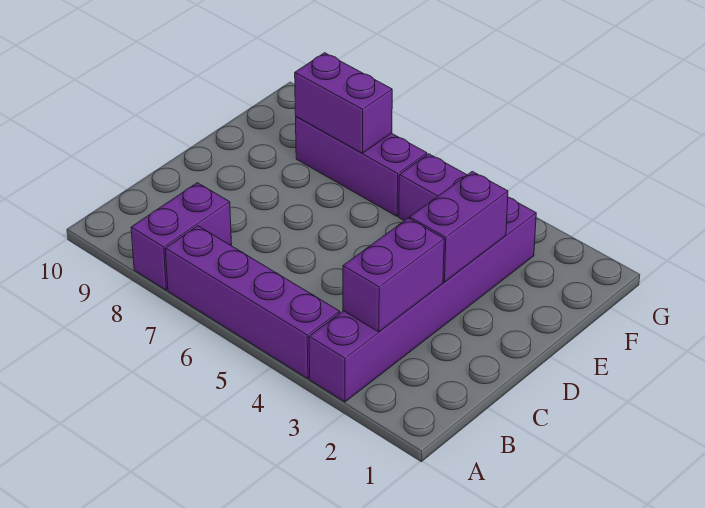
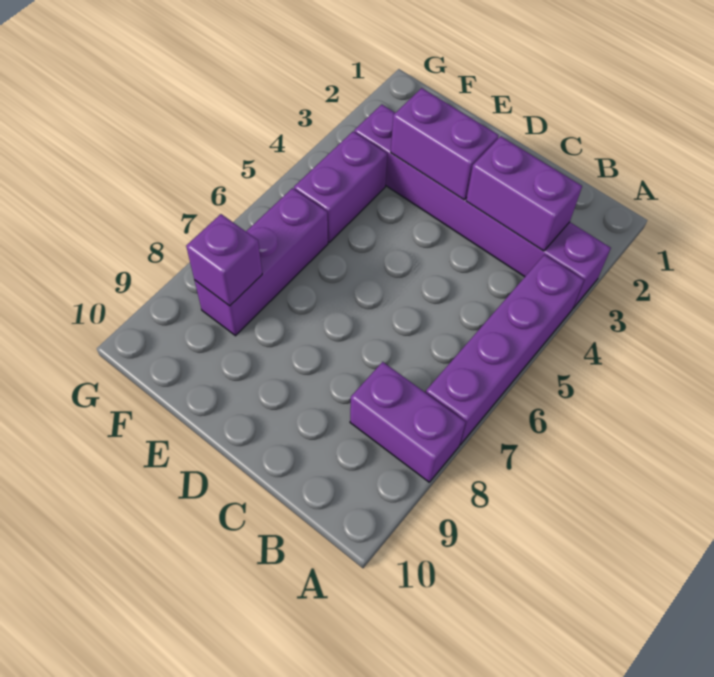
purple 1x2 brick [295,53,392,153] -> purple 1x1 brick [186,214,262,306]

